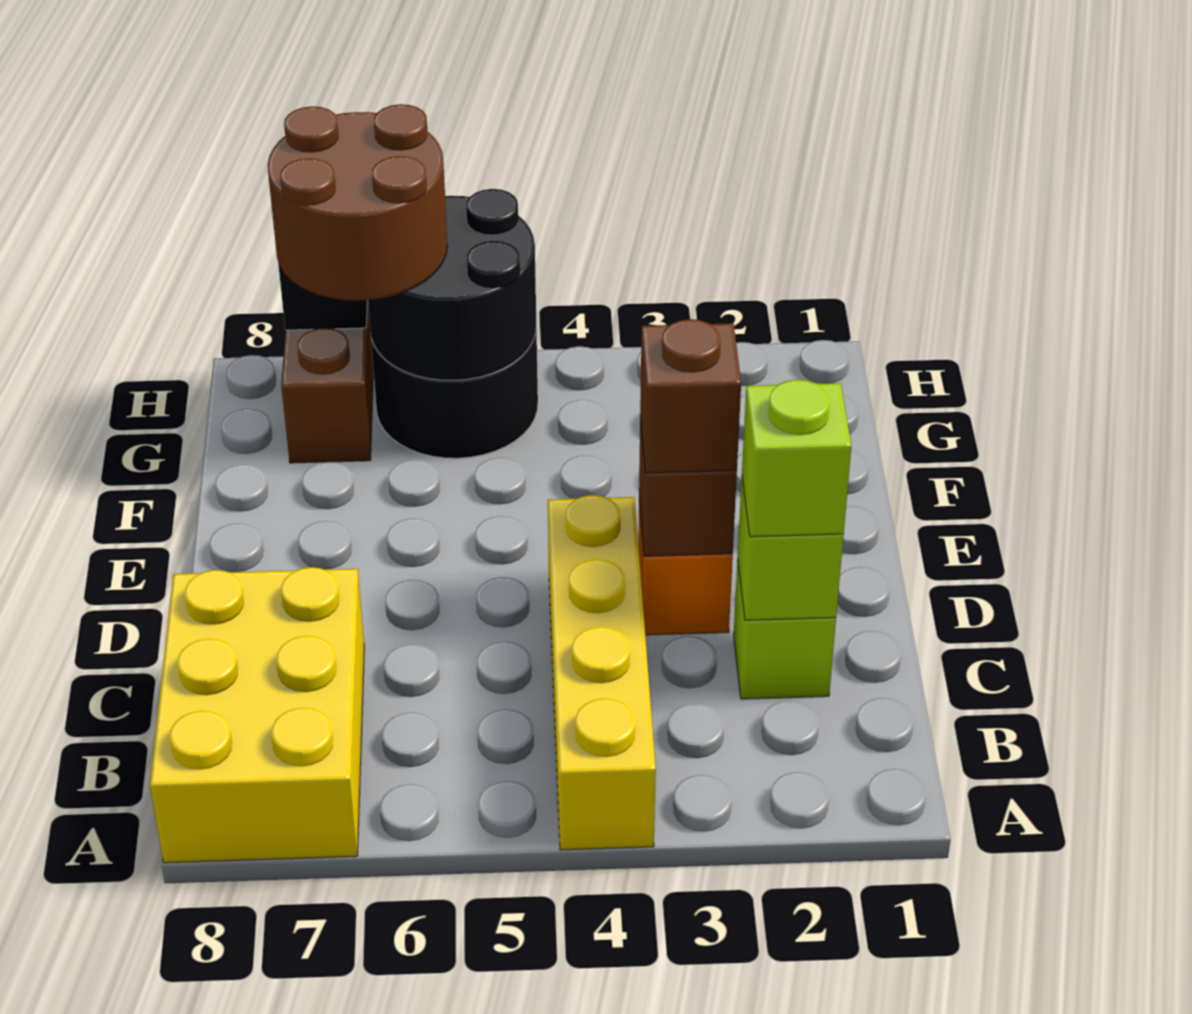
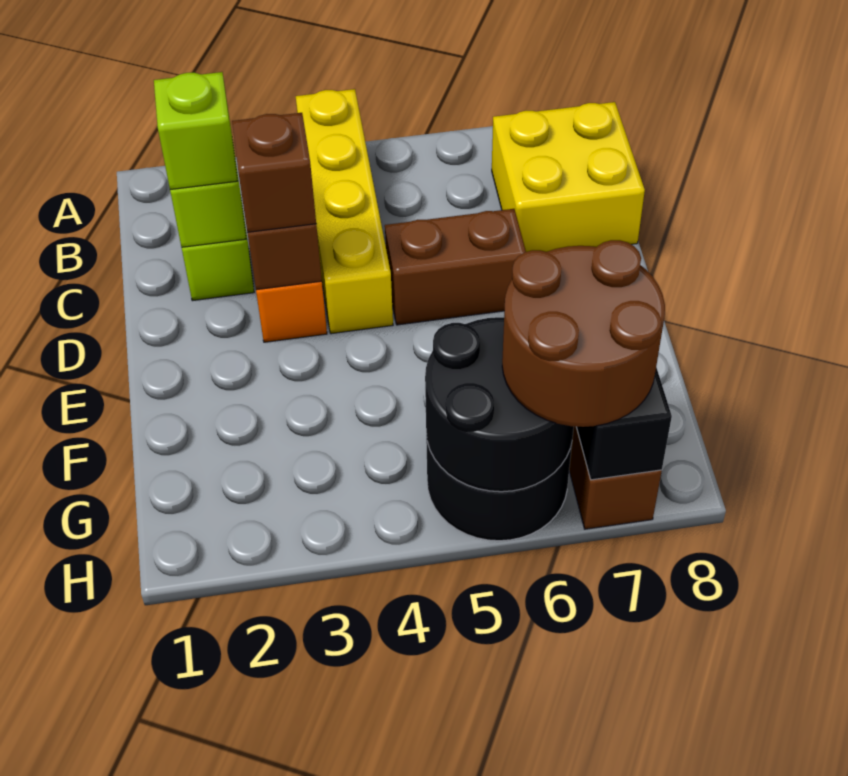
yellow 2x3 brick [150,567,364,863] -> yellow 2x2 brick [492,102,645,252]
none -> brown 1x2 brick [385,209,526,325]

